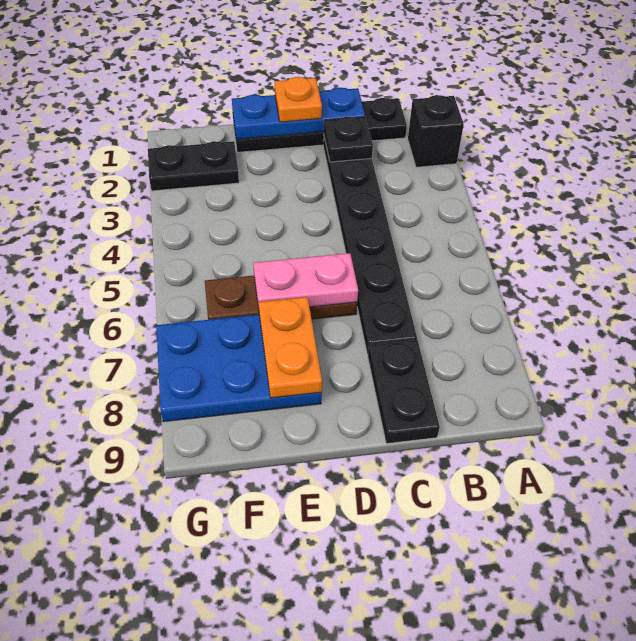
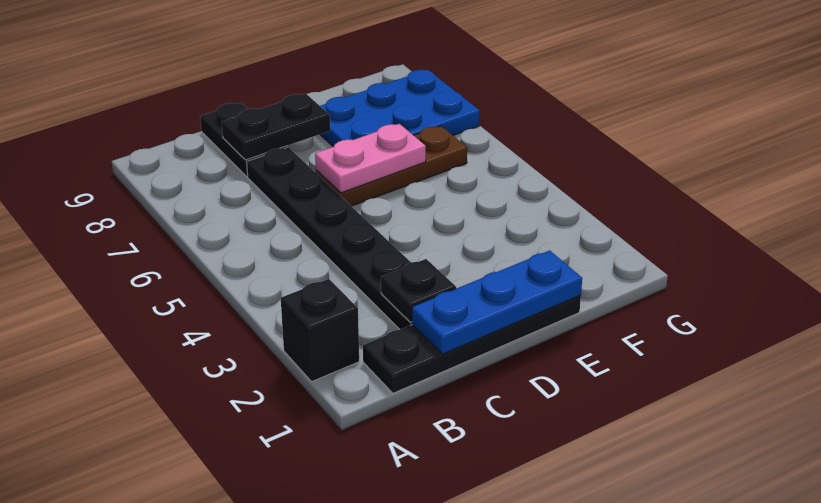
orange 1x1 plate [275,77,322,122] -> none
orange 1x2 plate [259,297,322,398] -> none
black 1x2 plate [148,141,239,191] -> black 1x2 plate moved to [222,94,330,160]

